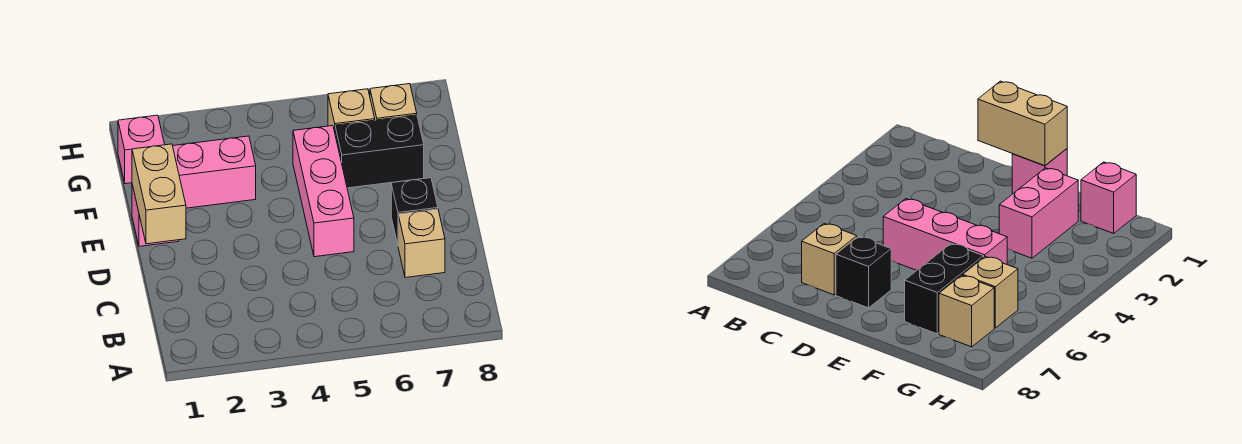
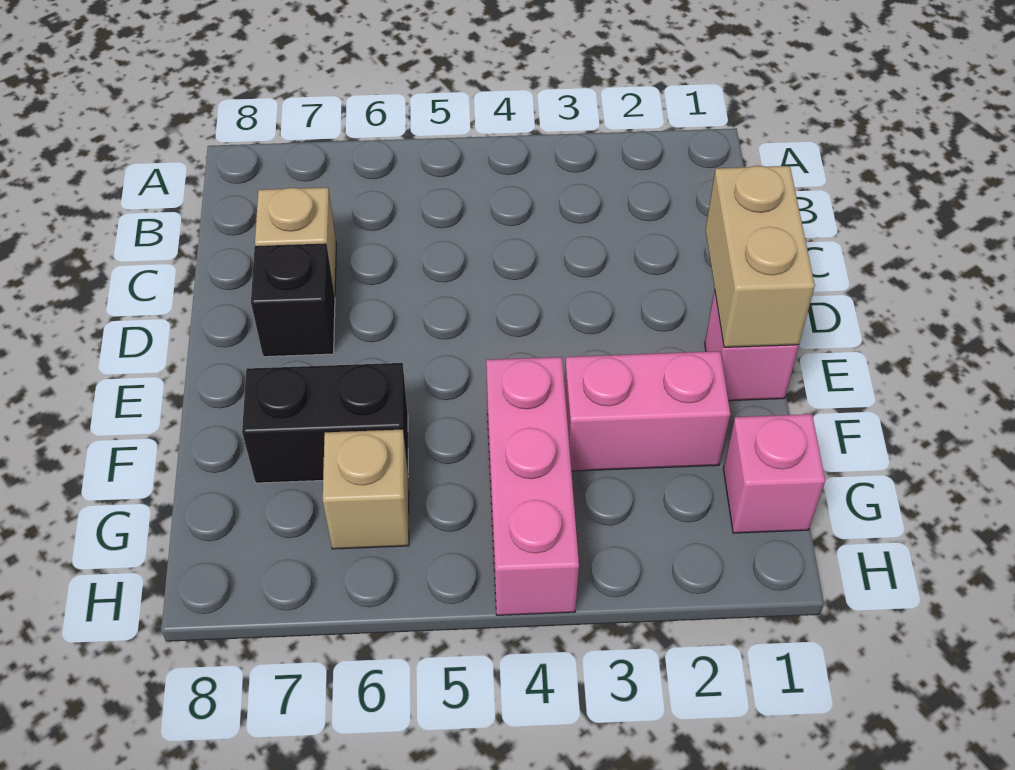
pink 1x3 brick [293,126,354,257] -> pink 1x3 brick moved to [486,357,579,615]
tan 1x1 brick [370,84,417,120] -> none

